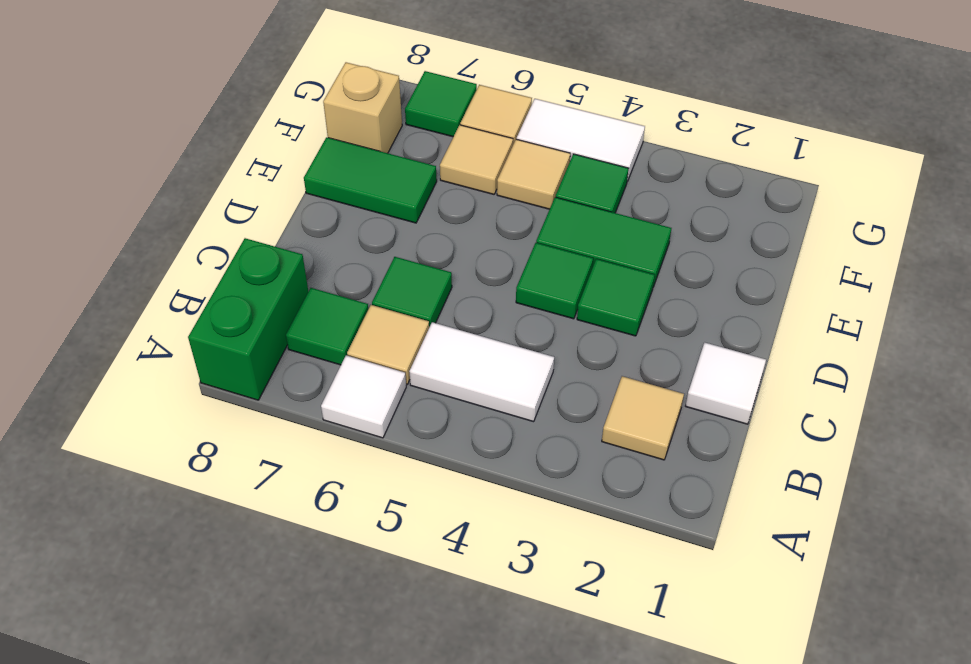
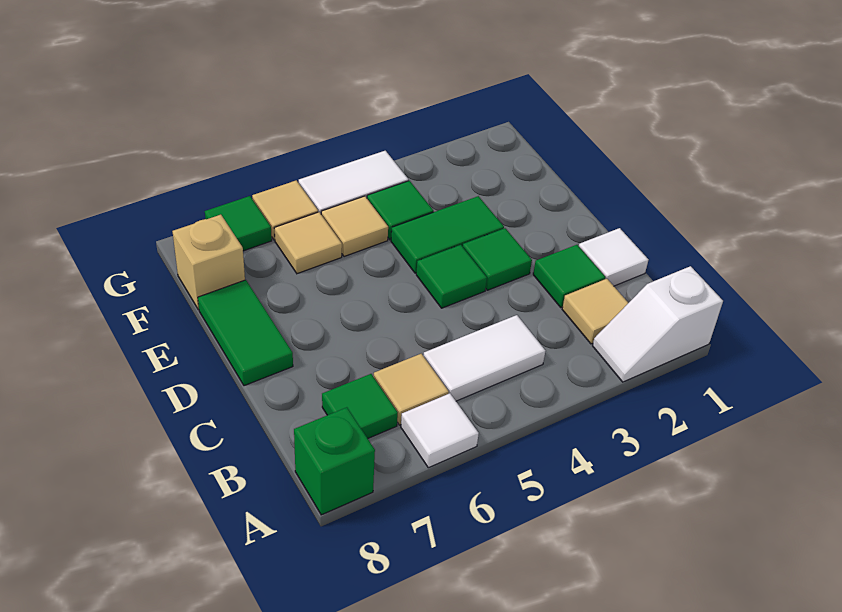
none -> white 1x2 slope [593,266,723,382]
green 1x2 brick [188,238,308,400] -> green 1x1 brick [294,407,375,515]
green 1x1 tile [372,257,452,327] -> green 1x1 tile moved to [533,245,605,308]
green 1x2 tile [304,137,437,223] -> green 1x2 tile turned to [198,280,293,386]

